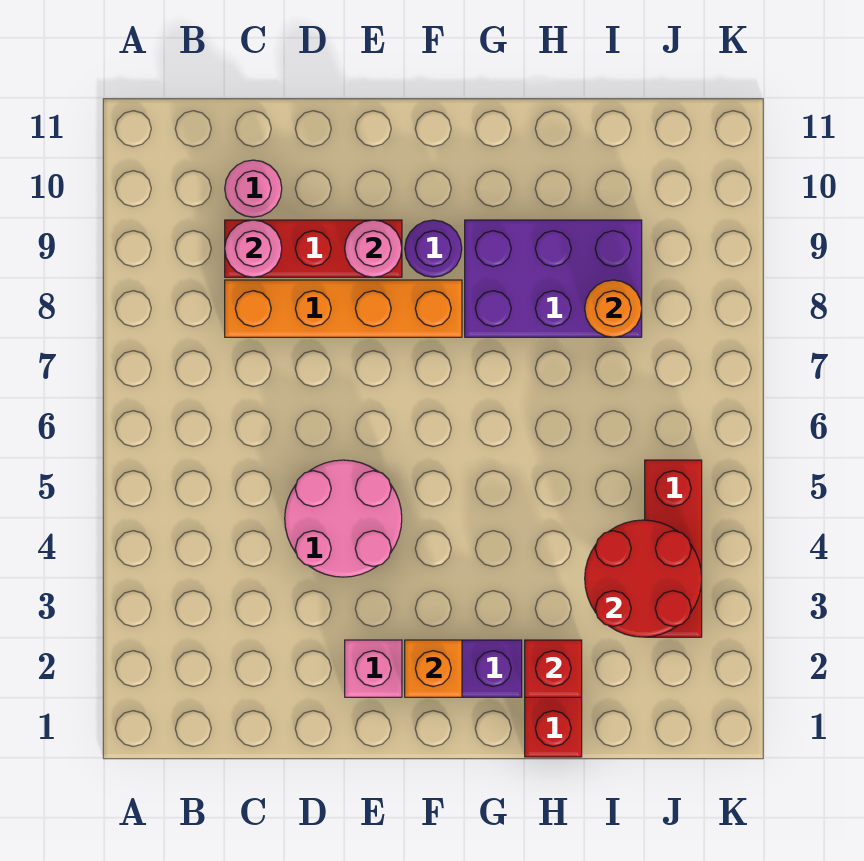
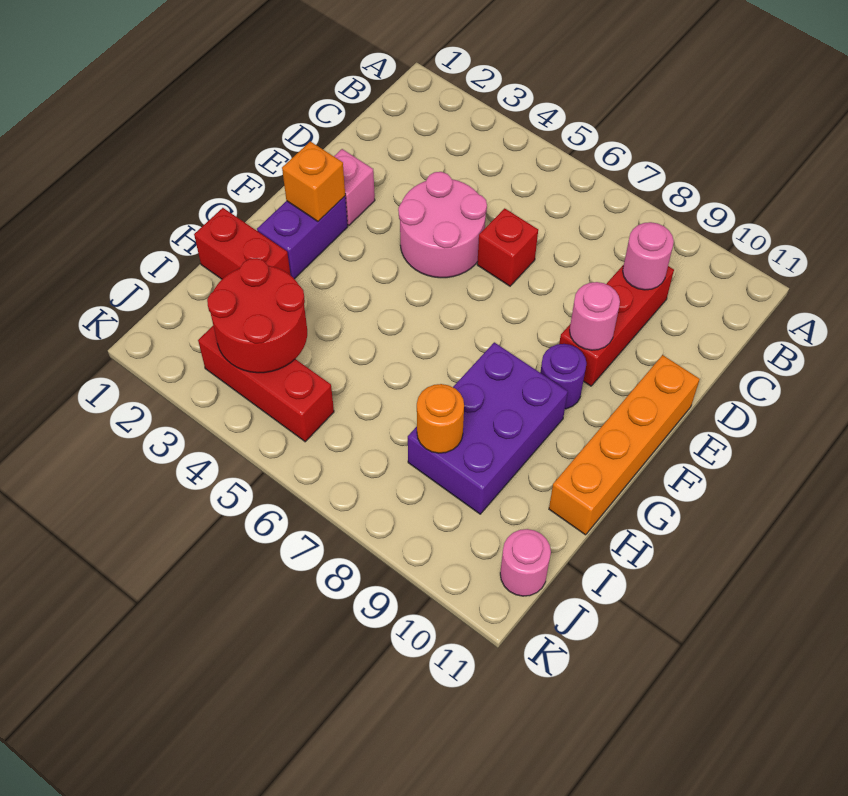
orange 1x4 brick [225,280,462,337] -> orange 1x4 brick moved to [549,355,700,535]
pink 1x1 round brick [225,160,282,217] -> pink 1x1 round brick moved to [500,529,551,596]
red 1x1 brick [525,640,582,697] -> red 1x1 brick moved to [477,208,538,286]

